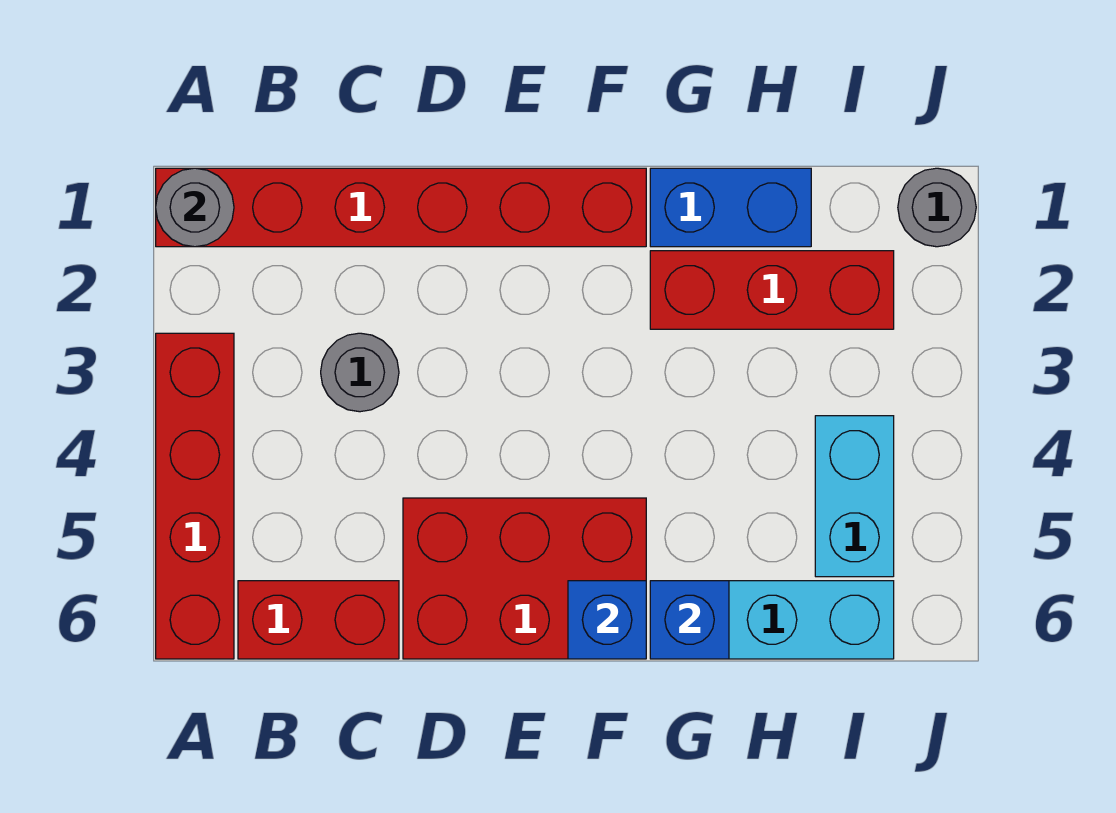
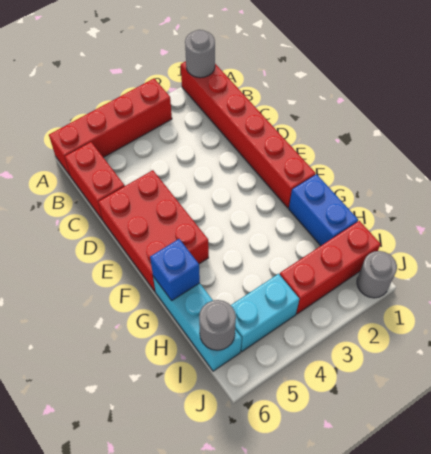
grey 1x1 round brick [321,333,399,412] -> grey 1x1 round brick moved to [199,300,236,350]
blue 1x1 brick [568,581,646,659] -> none
red 1x3 brick [650,251,894,329] -> red 1x3 brick turned to [280,221,381,314]

